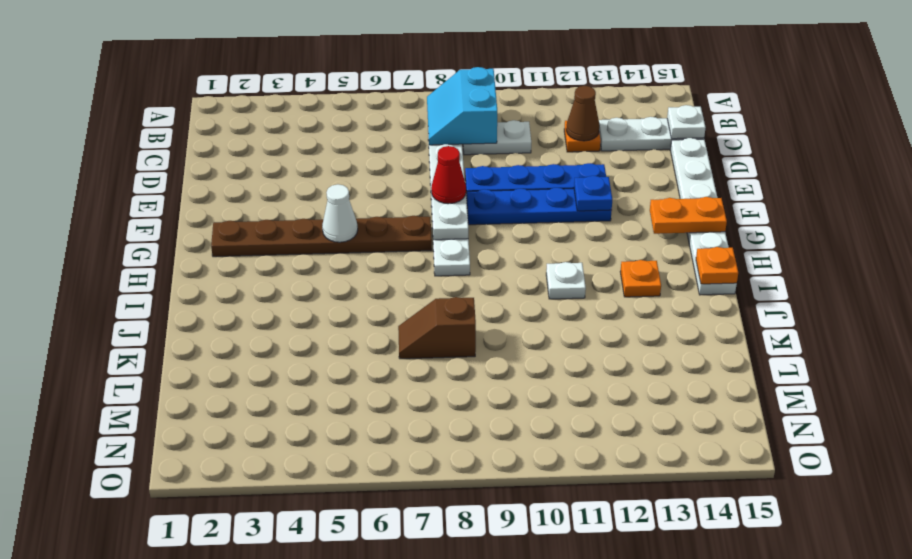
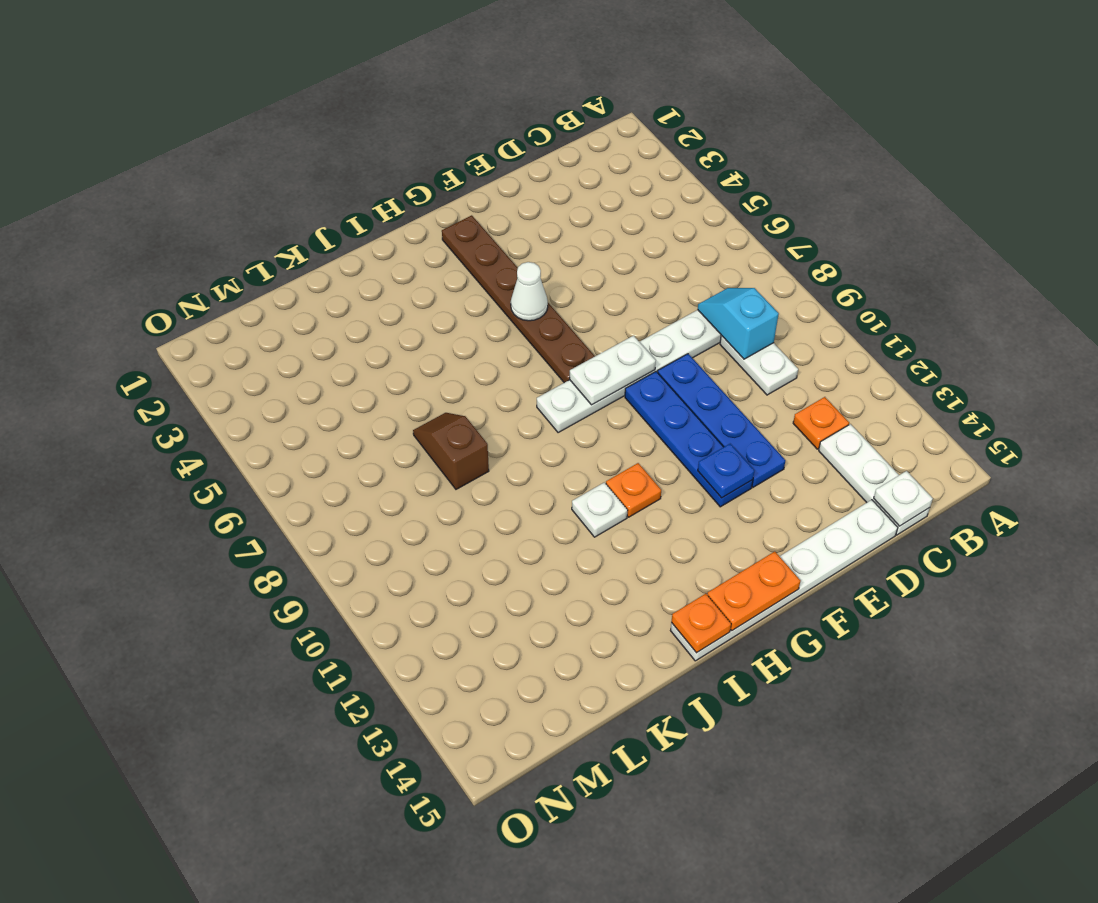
cyan 2x2 slope [427,67,497,145] -> cyan 1x2 slope [698,288,779,359]
brown 1x1 cone [566,86,599,141] -> none
red 1x1 cone [431,146,466,204] -> none
orange 1x2 plate [650,197,727,234] -> orange 1x2 plate turned to [707,551,801,631]
orange 1x1 plate [620,260,661,297] -> orange 1x1 plate moved to [606,463,661,517]

